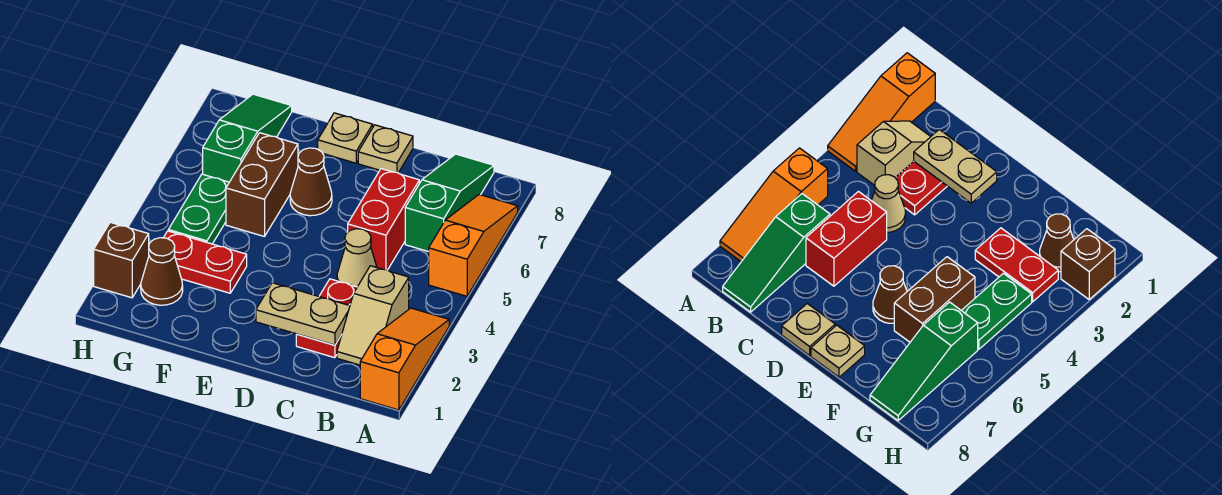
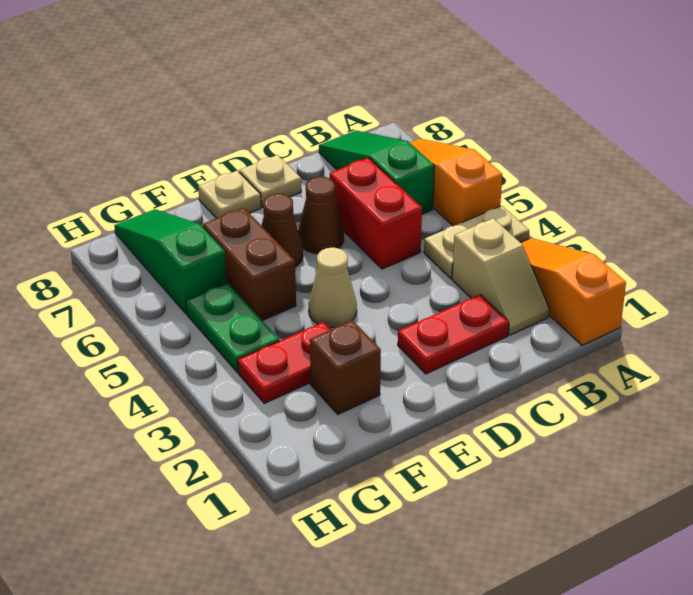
red 1x2 plate [296,279,357,358] -> red 1x2 plate turned to [398,295,509,374]
tan 1x2 plate [256,283,350,345] -> tan 1x2 plate moved to [424,206,529,278]
tan 1x1 cone [337,229,377,287] -> tan 1x1 cone moved to [309,248,357,328]
brown 1x1 cone [141,238,183,305] -> brown 1x1 cone moved to [298,177,344,254]
brown 1x1 brick [94,222,149,298] -> brown 1x1 brick moved to [310,320,381,414]

